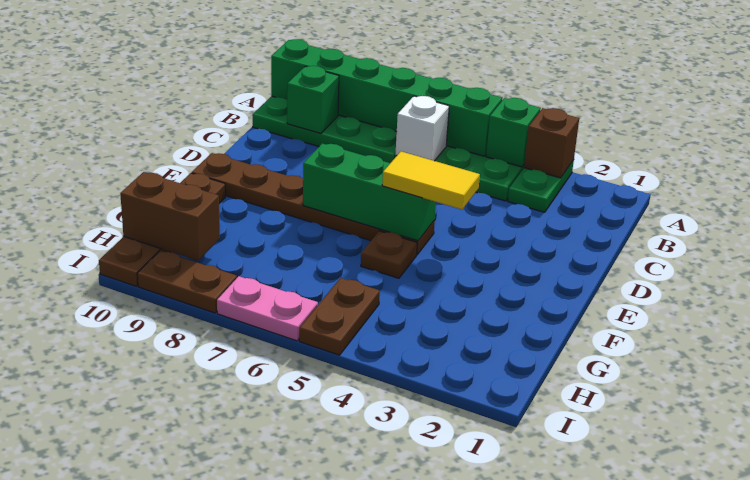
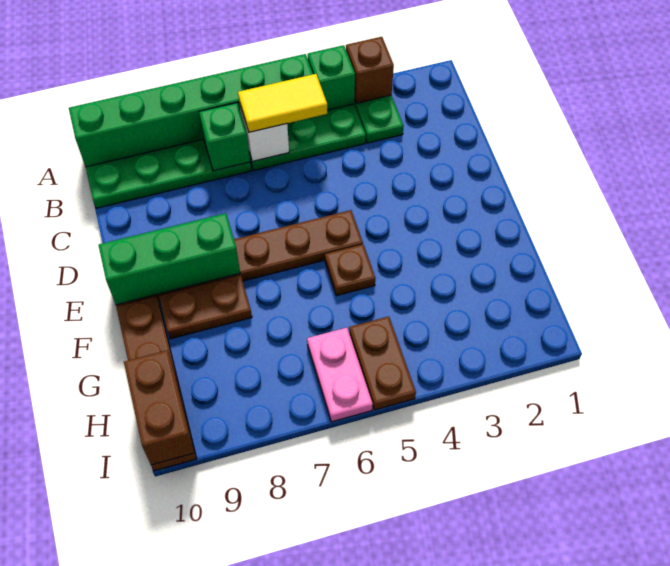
green 1x1 brick [287,66,339,133] -> green 1x1 brick moved to [199,103,250,171]
yellow 1x2 tile [382,152,480,210] -> yellow 1x2 tile moved to [238,74,327,132]
green 1x3 brick [303,143,436,241] -> green 1x3 brick moved to [99,213,240,305]
brown 1x2 brick [120,172,220,261] -> brown 1x2 brick turned to [124,350,194,465]
pink 1x2 plate [217,276,318,341] -> pink 1x2 plate turned to [307,328,373,422]
brown 1x2 plate [137,251,237,313] -> brown 1x2 plate moved to [159,275,252,339]

